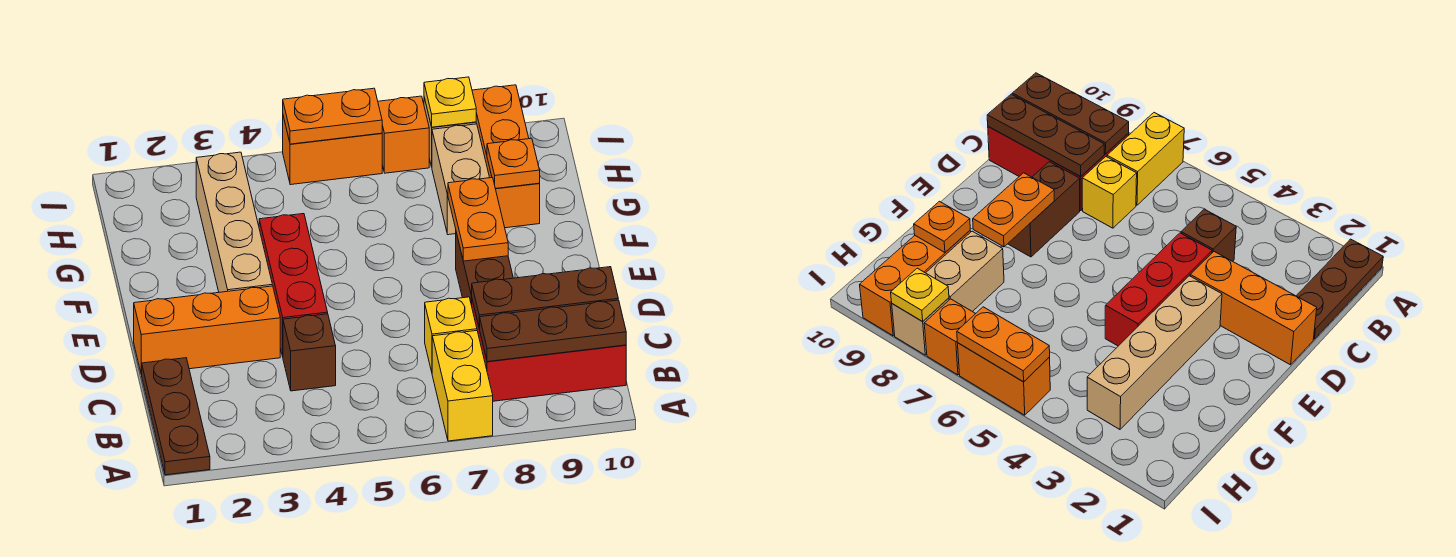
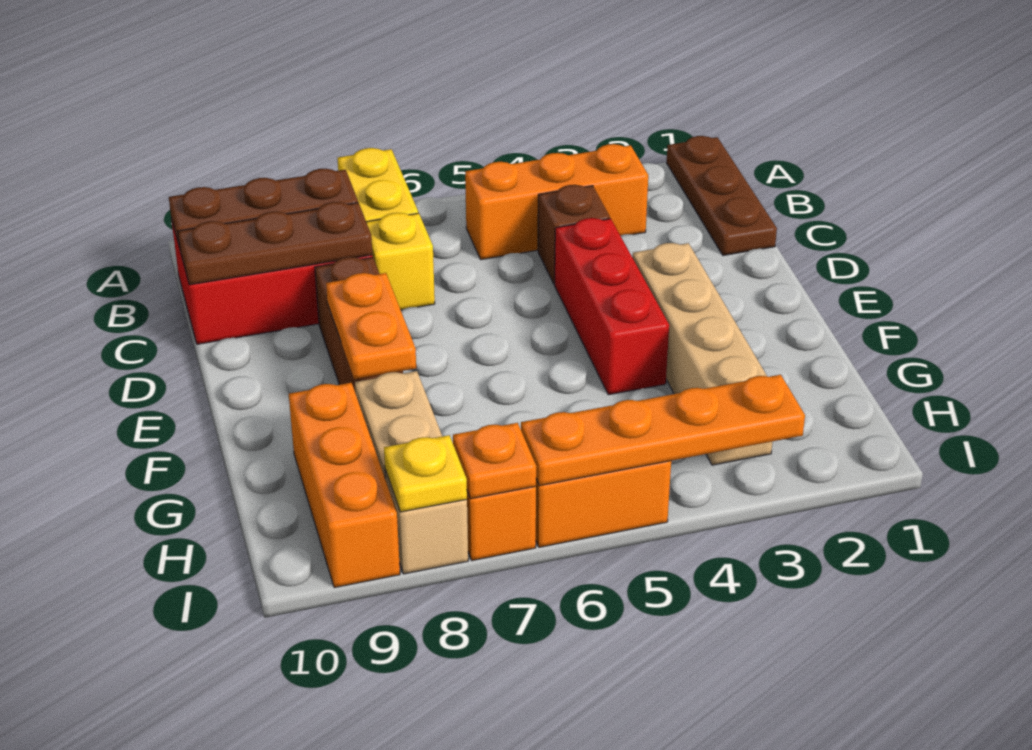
orange 1x3 brick [134,286,280,374] -> orange 1x3 brick moved to [465,144,648,260]
orange 1x1 plate [487,138,540,189] -> orange 1x1 plate moved to [453,423,536,499]
orange 1x2 plate [283,88,382,144] -> orange 1x4 plate [521,375,805,486]

